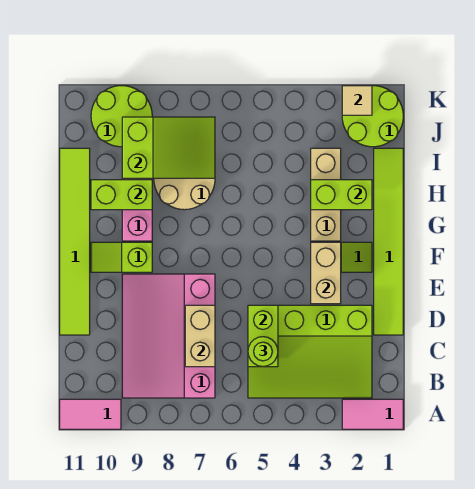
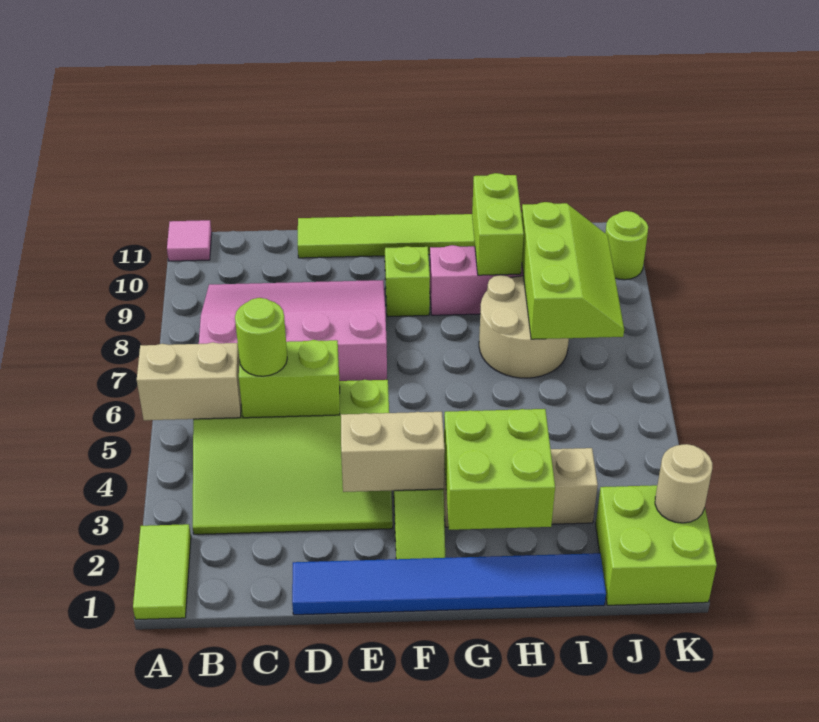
pink 1x2 tile [342,399,403,429] -> lime 1x2 tile [133,524,191,620]
pink 1x2 tile [60,399,121,429] -> pink 1x1 tile [167,220,212,261]
lime 3x4 slope [248,305,372,398] -> lime 3x4 slope turned to [193,380,393,534]
tan 1x2 brick [185,305,215,367] -> tan 1x2 brick moved to [137,342,241,420]
lime 1x6 tile [374,148,403,335] -> blue 1x6 tile [292,553,606,615]
lime 1x2 brick [311,180,372,210] -> lime 2x2 brick [444,409,555,530]
lime 2x3 slope [122,117,215,178] -> lime 2x3 slope turned to [522,202,624,339]
lime 2x2 round brick [342,86,403,147] -> lime 2x2 brick [596,485,717,605]
lime 2x2 round brick [91,86,152,147] -> lime 1x1 round brick [605,211,648,280]
tan 1x1 tile [342,86,372,115] -> tan 1x1 round brick [655,444,712,523]

